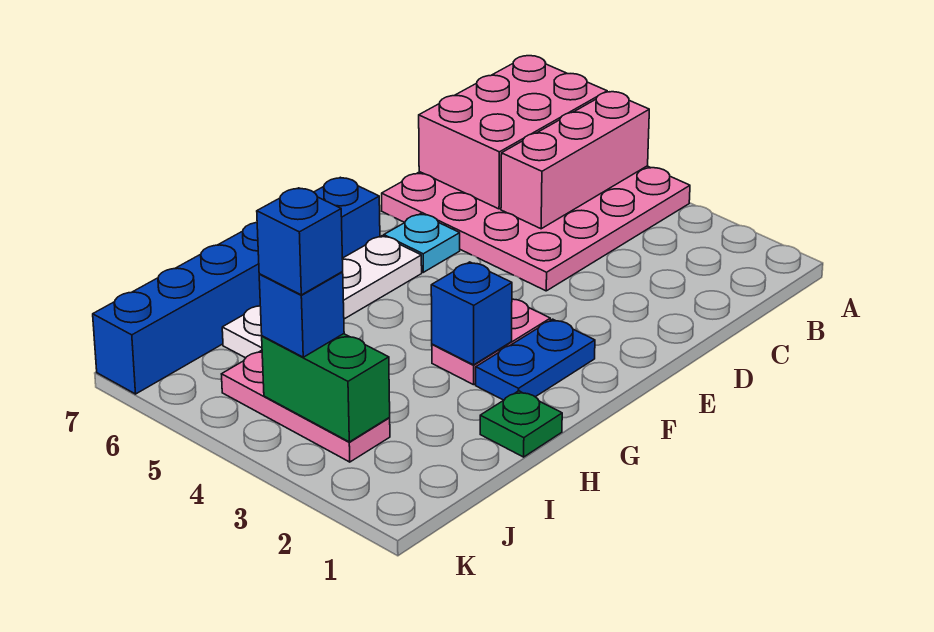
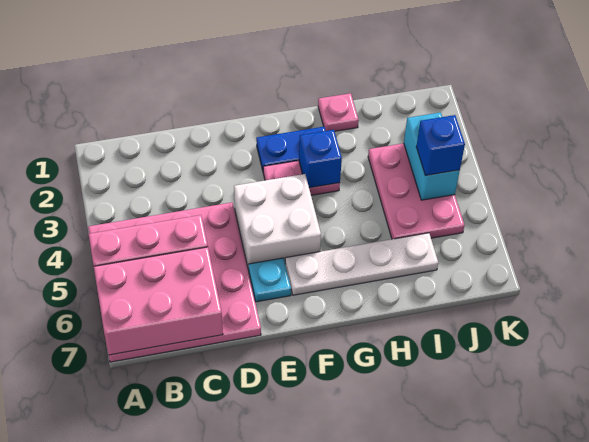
none -> white 2x2 brick [234,174,321,270]
blue 1x6 brick [93,177,380,394] -> none
green 1x1 plate [480,391,562,457] -> pink 1x1 plate [318,93,359,131]
pink 1x3 plate [222,350,390,462] -> pink 2x3 plate [368,143,465,239]
green 1x2 brick [262,334,390,442] -> cyan 1x2 brick [404,112,460,200]
blue 1x1 brick [257,188,343,295] -> none

